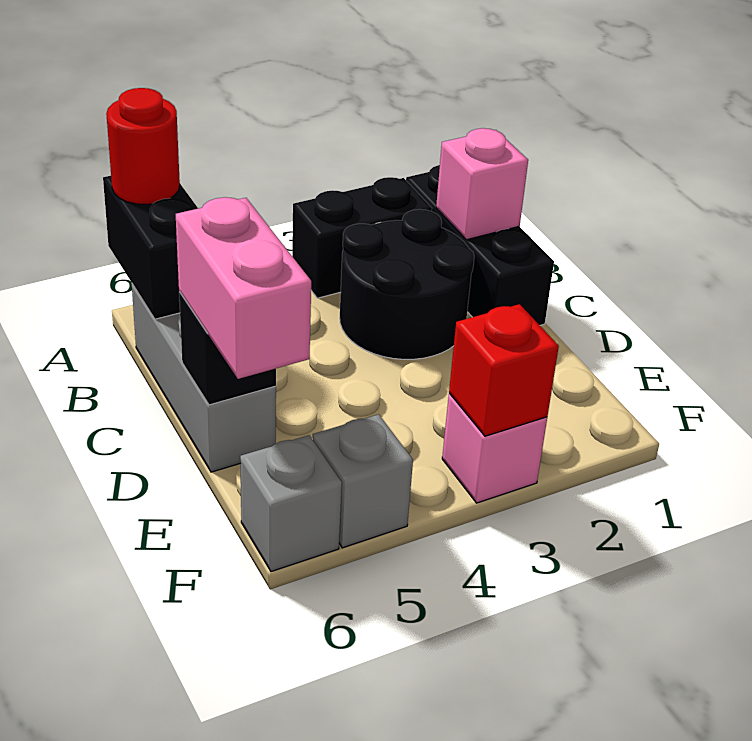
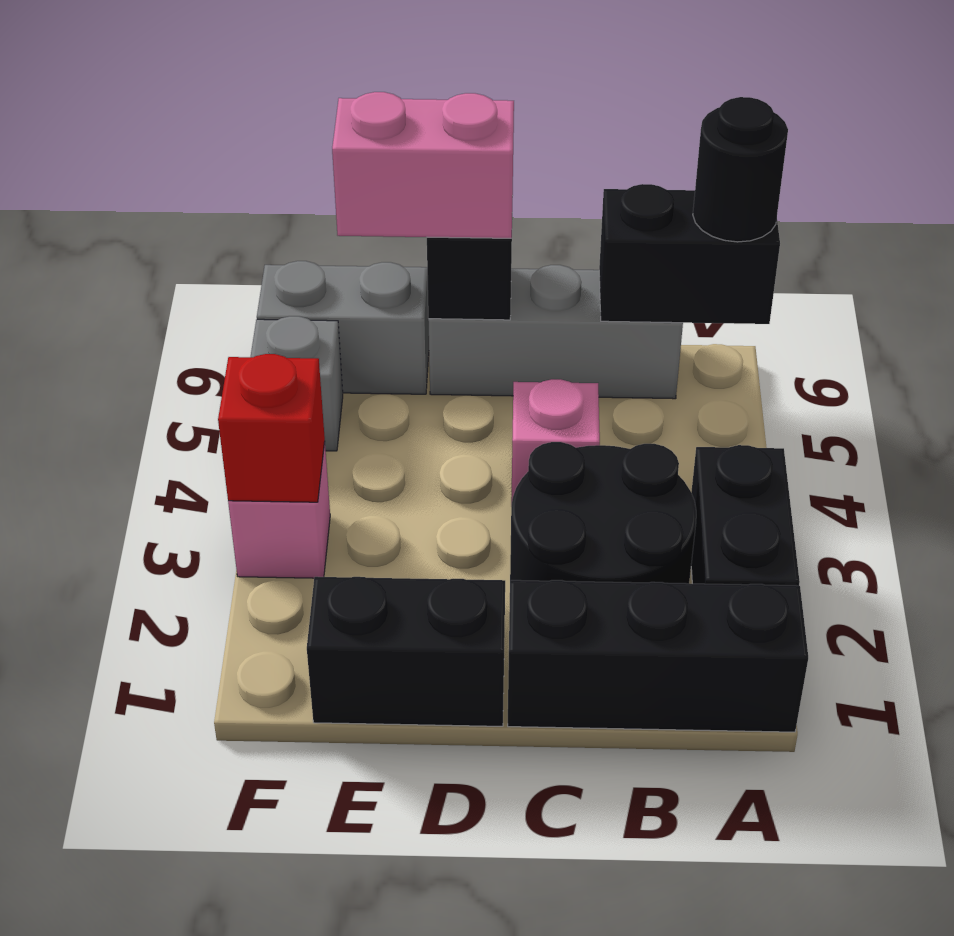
red 1x1 round brick [106,88,180,204] -> black 1x1 round brick [693,97,788,242]
pink 1x1 brick [436,128,528,240] -> pink 1x1 brick moved to [511,379,600,506]
none -> black 1x2 brick [307,577,505,726]
grey 1x1 brick [240,435,342,572] -> grey 1x2 brick [257,261,429,394]

